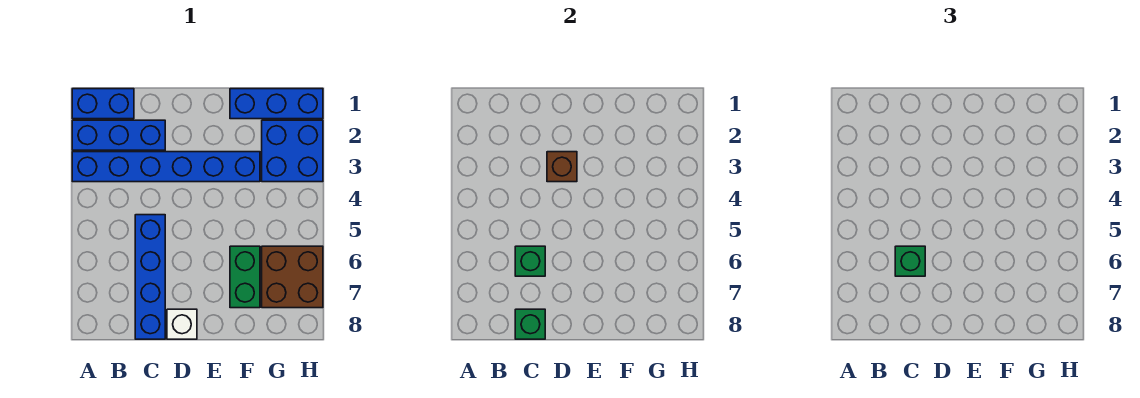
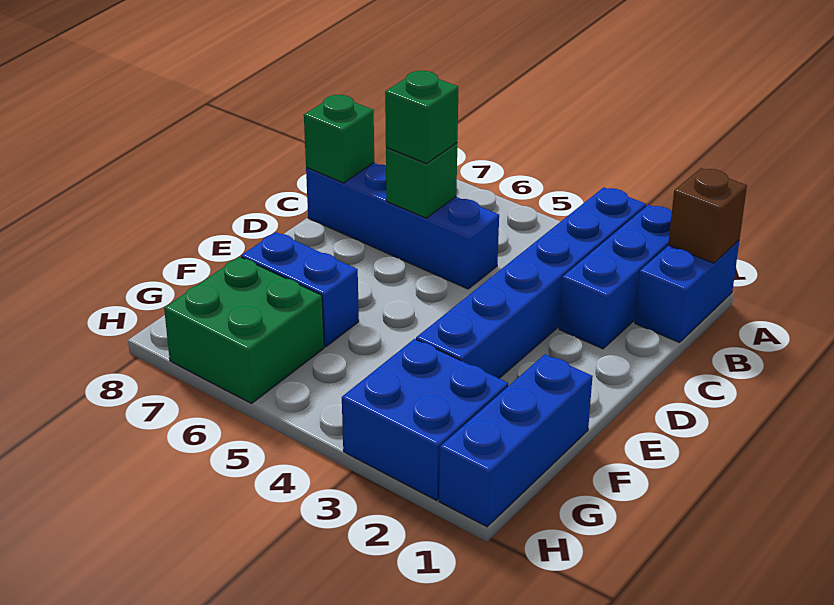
brown 1x1 brick [547,152,577,182] -> brown 1x1 brick moved to [668,168,747,263]
white 1x1 brick [167,309,197,339] -> none
green 1x2 brick [230,246,260,308] -> blue 1x2 brick [241,232,359,347]
brown 2x2 brick [262,246,323,308] -> green 2x2 brick [164,257,324,403]

